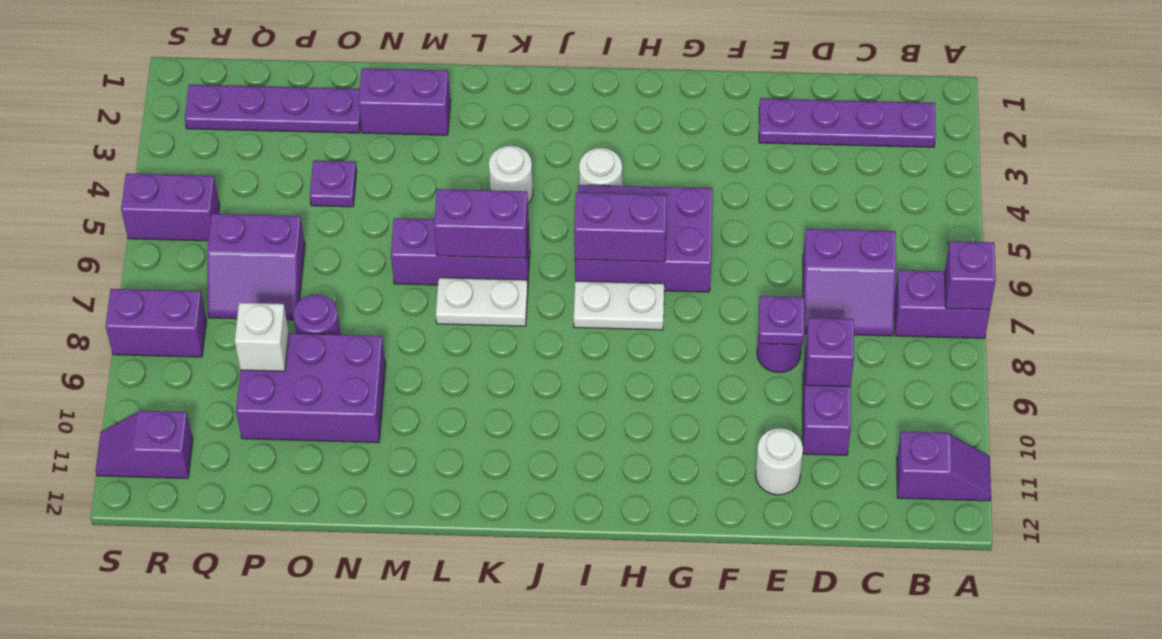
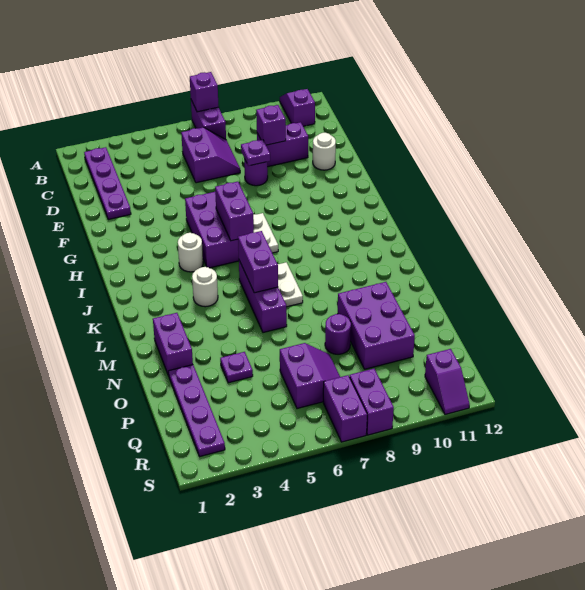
white 1x1 brick [235,303,289,371] -> none
purple 1x2 brick [121,173,220,241] -> purple 1x2 brick moved to [323,375,367,442]

